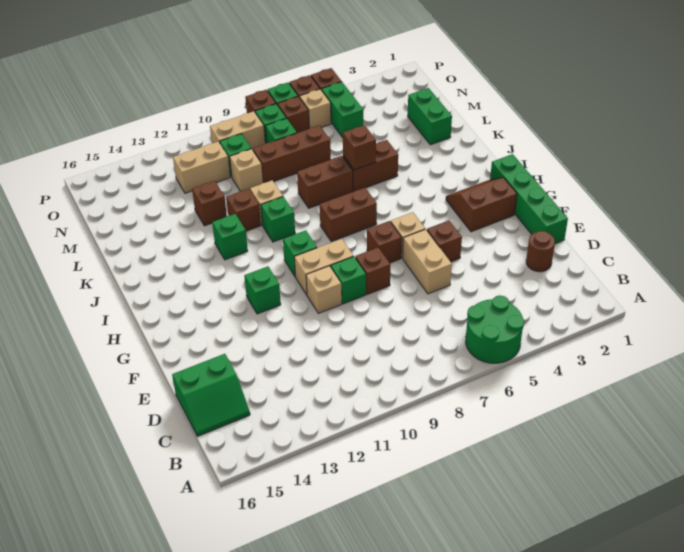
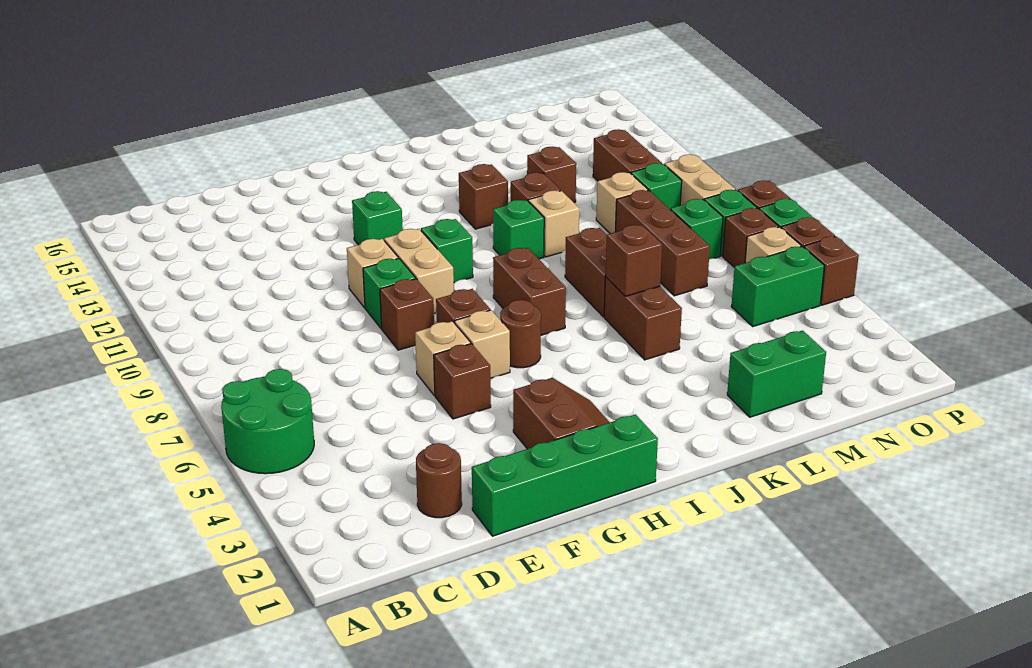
green 2x2 slope [172,354,250,436] -> none
tan 1x2 brick [403,229,452,294] -> tan 1x1 brick [415,321,471,395]
none -> brown 1x1 round brick [500,300,541,368]
green 1x1 brick [212,214,248,260] -> brown 1x1 brick [459,164,508,229]
tan 1x2 brick [173,142,230,193] -> brown 1x2 brick [593,129,662,181]

